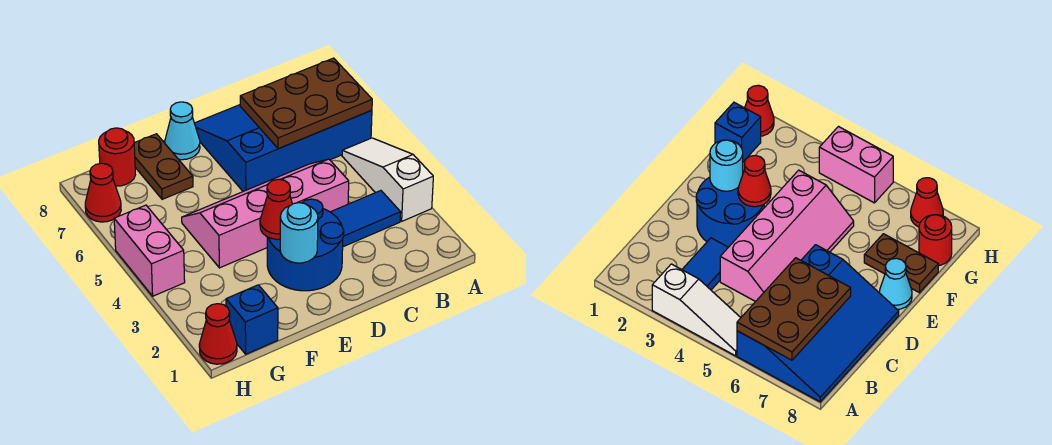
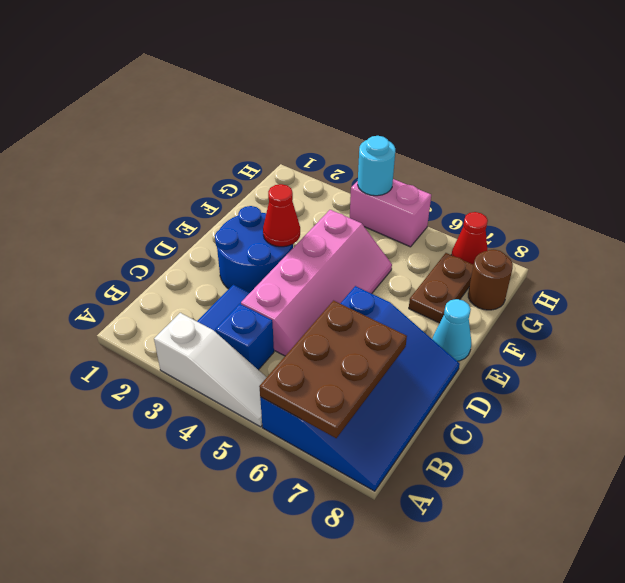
cyan 1x1 round brick [280,203,318,263] -> cyan 1x1 round brick moved to [358,136,395,196]
brown 1x2 plate [134,134,193,199] -> brown 1x2 plate turned to [409,253,473,323]
blue 1x1 brick [226,285,278,354] -> blue 1x1 brick moved to [215,304,274,370]
red 1x1 round brick [99,128,135,186] -> brown 1x1 round brick [468,249,513,310]
red 1x1 cone [199,304,237,364] -> none

